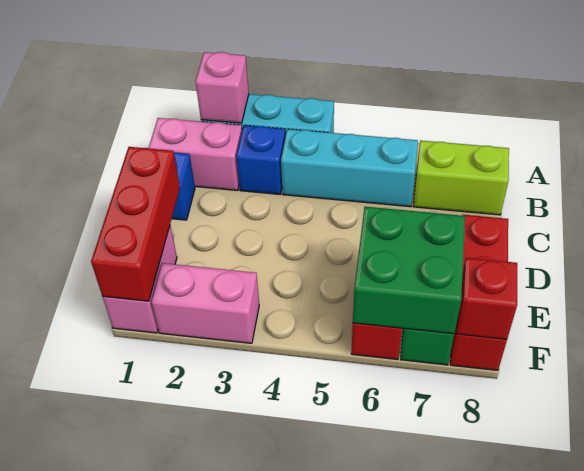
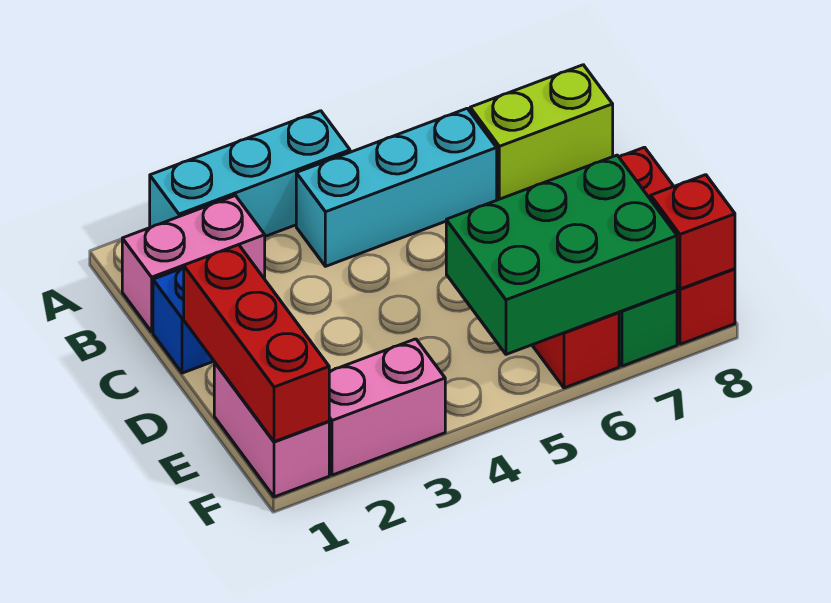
pink 1x1 brick [196,52,249,123] -> none
blue 1x1 brick [236,125,285,194] -> none
green 2x2 brick [353,207,465,334] -> green 2x3 brick [446,155,677,354]

